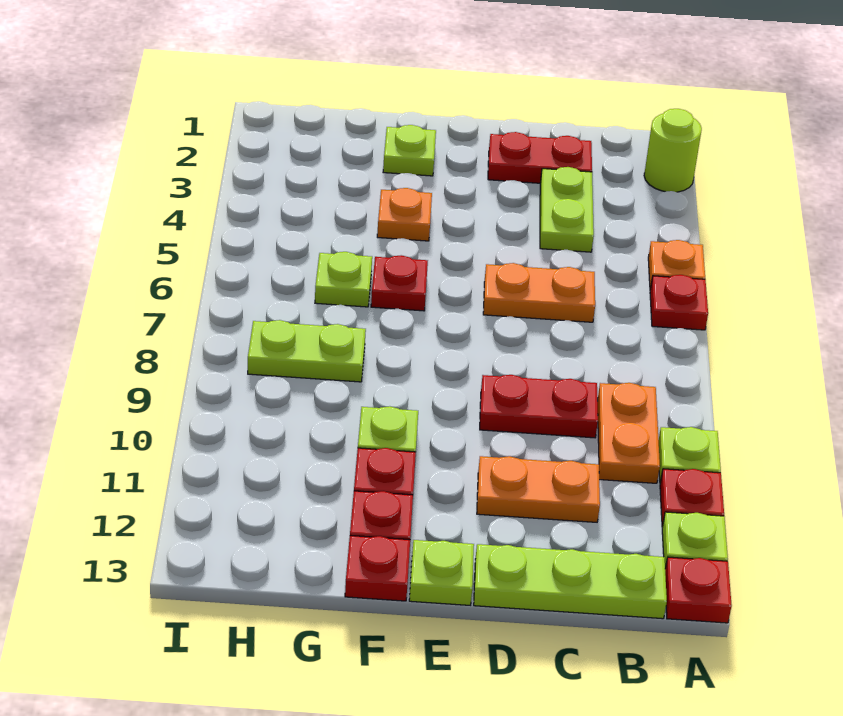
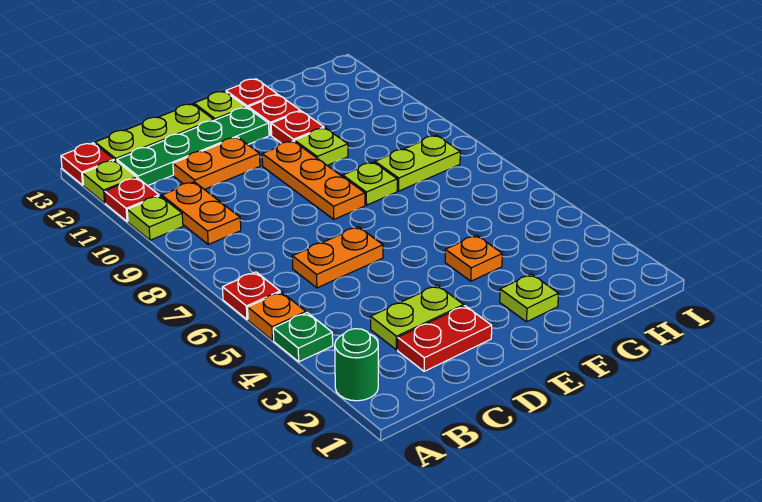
lime 1x1 round brick [644,109,702,192] -> green 1x1 round brick [335,329,378,401]
none -> green 1x1 plate [273,313,333,362]
none -> green 1x4 plate [117,107,269,186]
lime 1x2 plate [540,167,594,252] -> lime 1x2 plate turned to [371,285,464,350]
red 1x2 plate [480,375,598,438] -> none
none -> orange 1x3 plate [262,141,365,219]
red 1x1 plate [371,255,428,311] -> none
lime 1x1 plate [315,252,372,307] -> lime 1x1 plate moved to [343,162,397,205]

